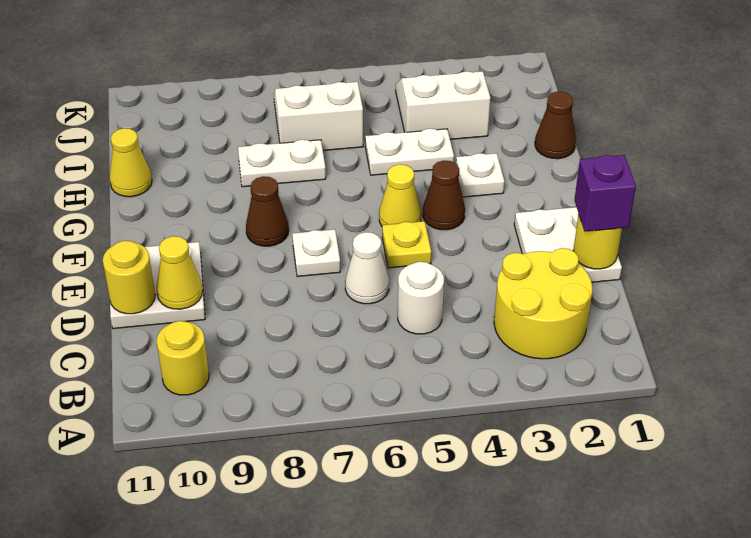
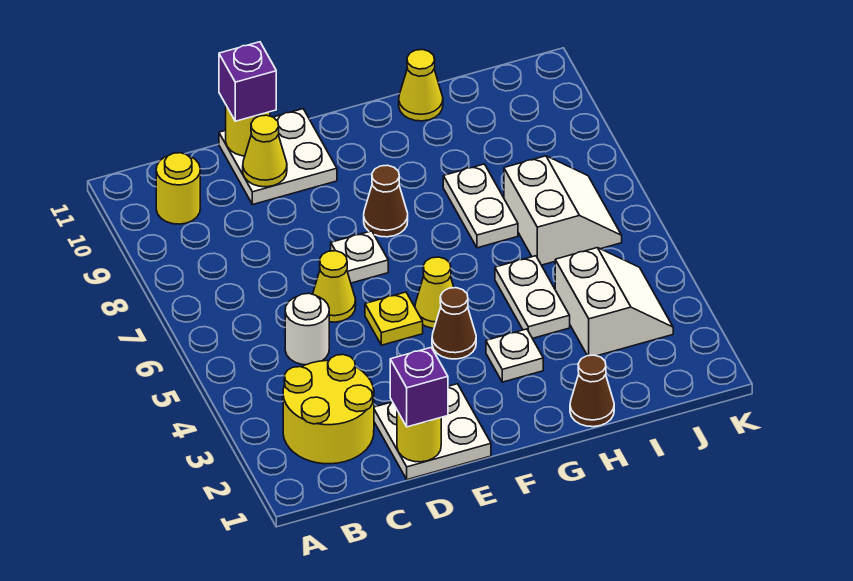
white 1x1 cone [345,232,389,304] -> yellow 1x1 cone [313,251,356,322]
none -> purple 1x1 brick [219,42,276,121]

